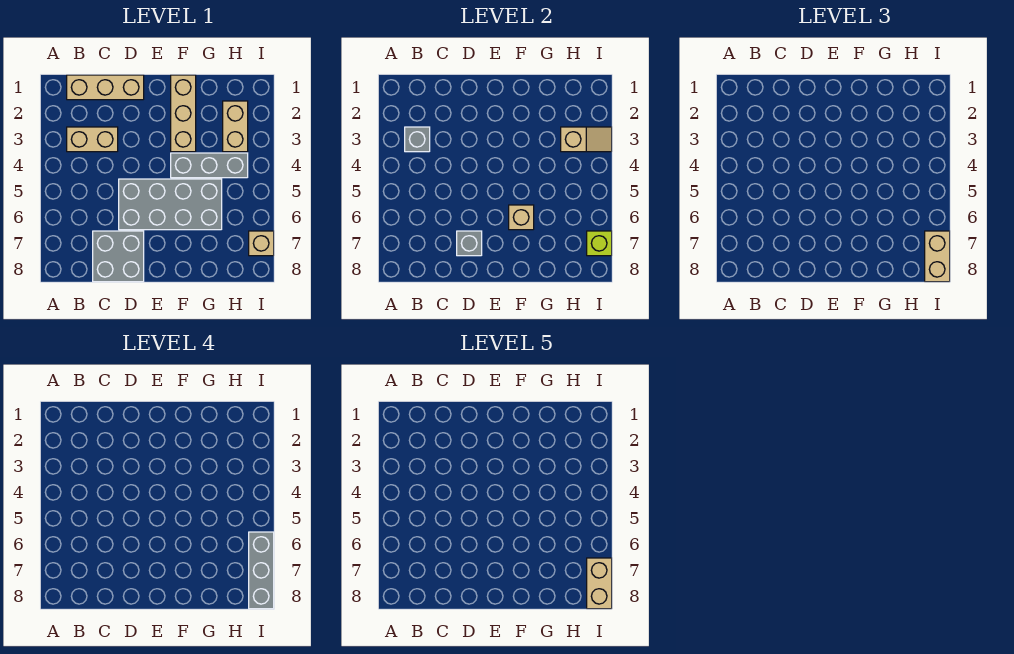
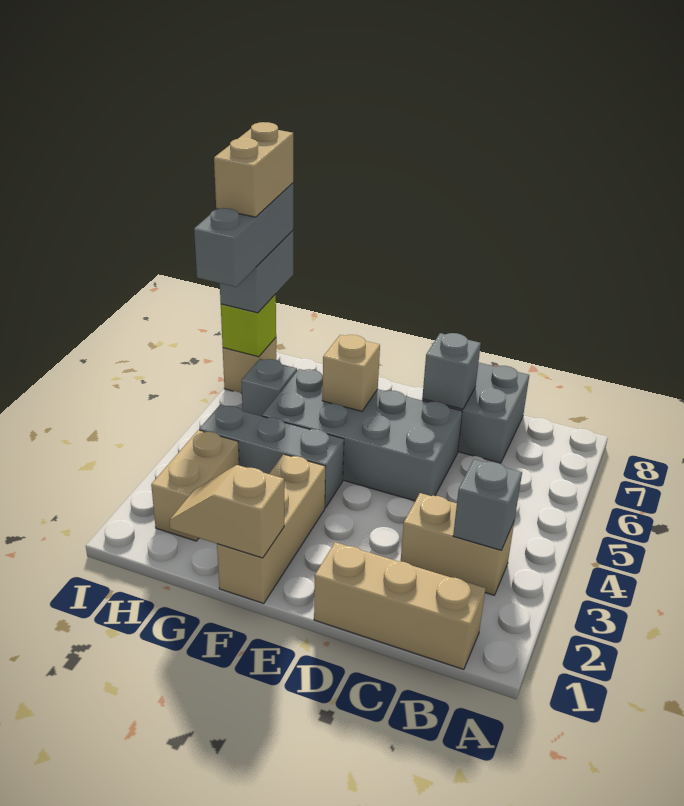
tan 1x2 slope [561,127,612,152] -> tan 1x2 slope moved to [169,465,284,558]
none -> grey 1x1 brick [241,359,297,416]
tan 1x2 brick [925,231,950,282] -> grey 1x2 brick [220,231,293,313]

